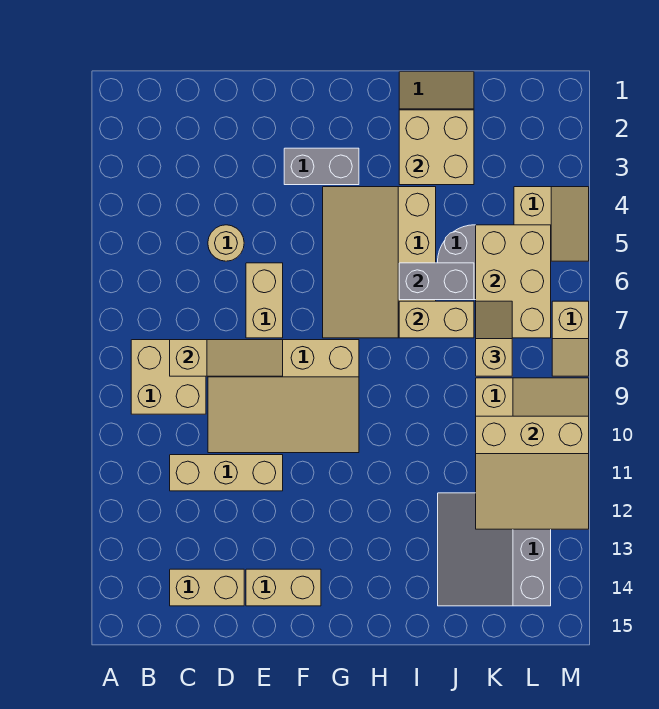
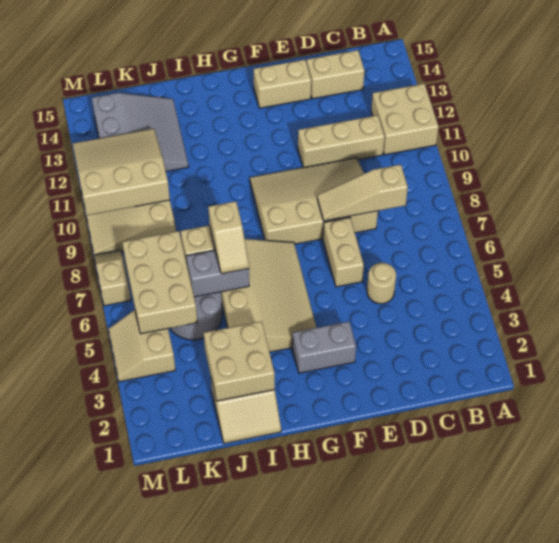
tan 2x2 brick [131,340,206,414] -> tan 2x2 brick moved to [371,84,439,155]
tan 1x2 slope [476,301,512,376] -> tan 1x2 slope moved to [208,201,249,274]

